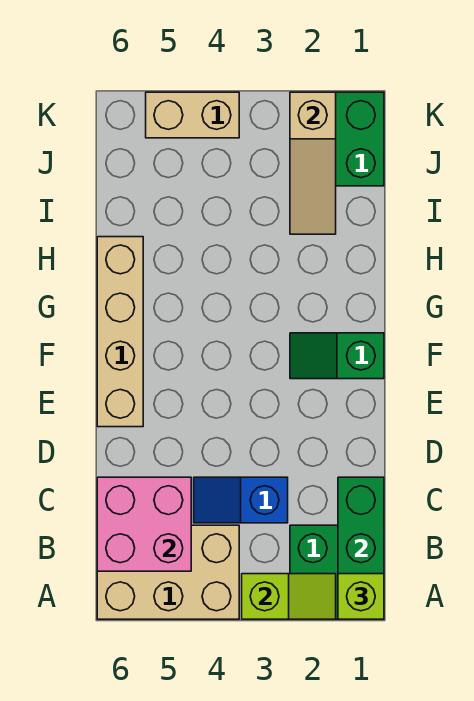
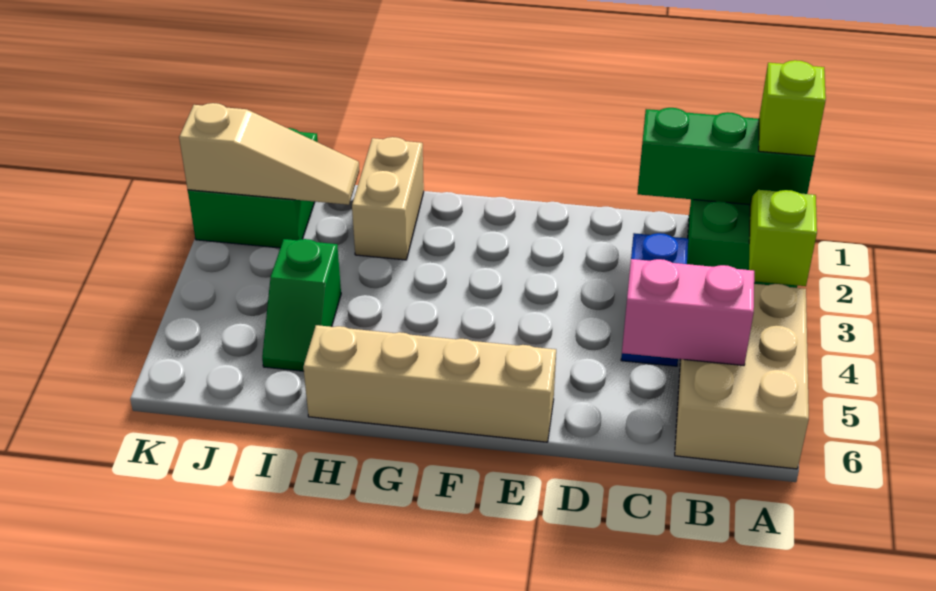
pink 2x2 brick [97,477,191,571] -> pink 1x2 brick [622,259,754,365]
green 1x2 slope [290,333,384,379] -> green 1x2 slope moved to [262,239,341,371]
tan 1x2 brick [146,92,239,138] -> tan 1x2 brick moved to [352,137,424,260]

